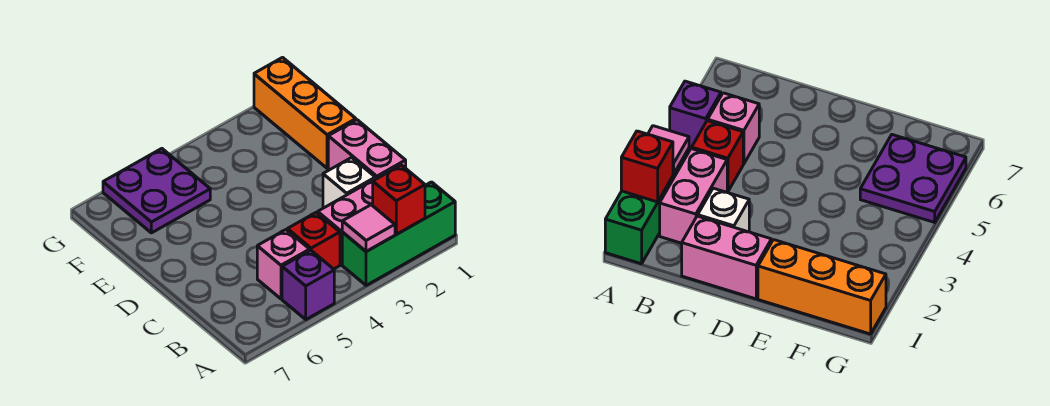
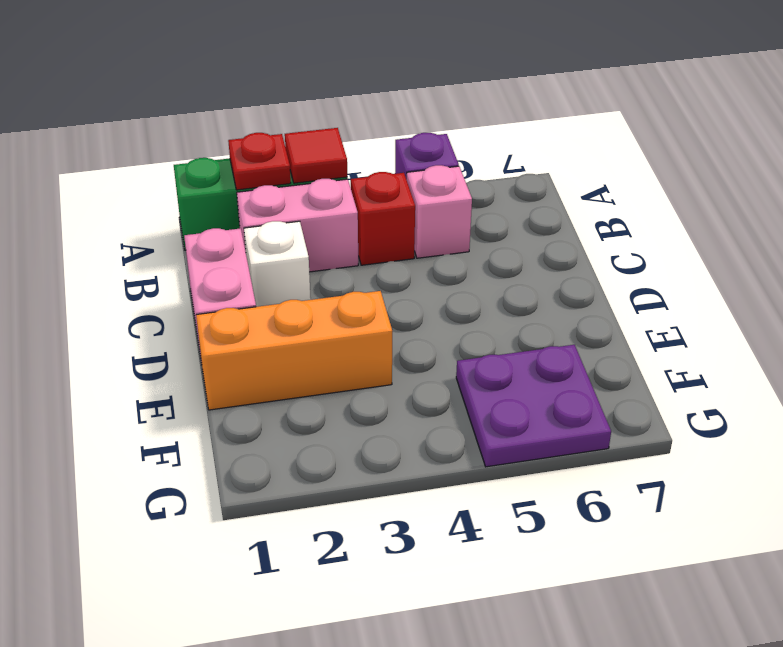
red 1x1 brick [373,165,425,234] -> red 1x1 plate [228,133,291,190]
pink 1x1 tile [342,205,395,252] -> red 1x1 tile [285,128,347,183]
orange 1x3 brick [254,58,356,168] -> orange 1x3 brick turned to [196,291,392,410]

